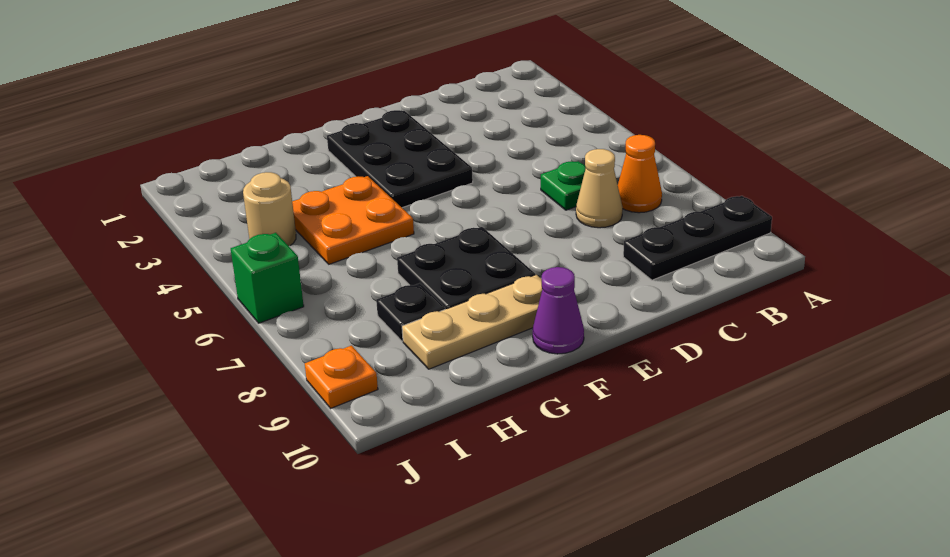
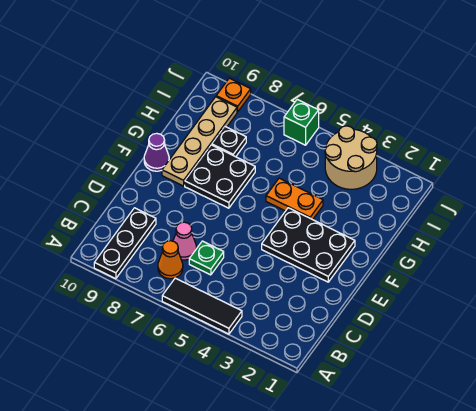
none -> black 1x3 tile [162,278,242,334]
tan 1x1 cone [576,149,623,228] -> pink 1x1 cone [173,222,196,260]
tan 1x3 plate [402,275,542,369] -> tan 1x4 plate [162,97,237,186]
orange 2x2 plate [292,176,414,264] -> orange 1x2 plate [266,178,323,220]
tan 1x1 round brick [243,172,296,246] -> tan 2x2 round brick [325,126,377,189]

